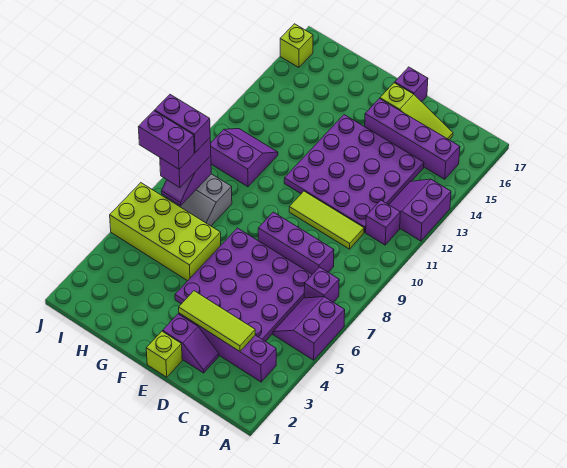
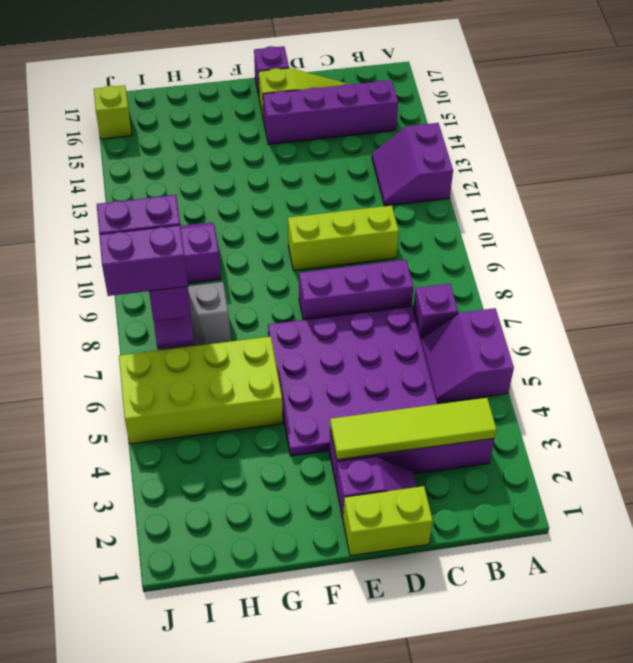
purple 1x1 brick [366,200,400,245] -> none
lime 1x3 tile [179,291,255,351] -> lime 1x4 tile [330,398,497,460]
lime 1x3 tile [289,191,364,249] -> lime 1x3 brick [288,205,399,271]
purple 4x4 plate [284,115,424,232] -> none
lime 1x1 brick [146,331,182,377] -> lime 1x2 brick [343,486,433,556]

